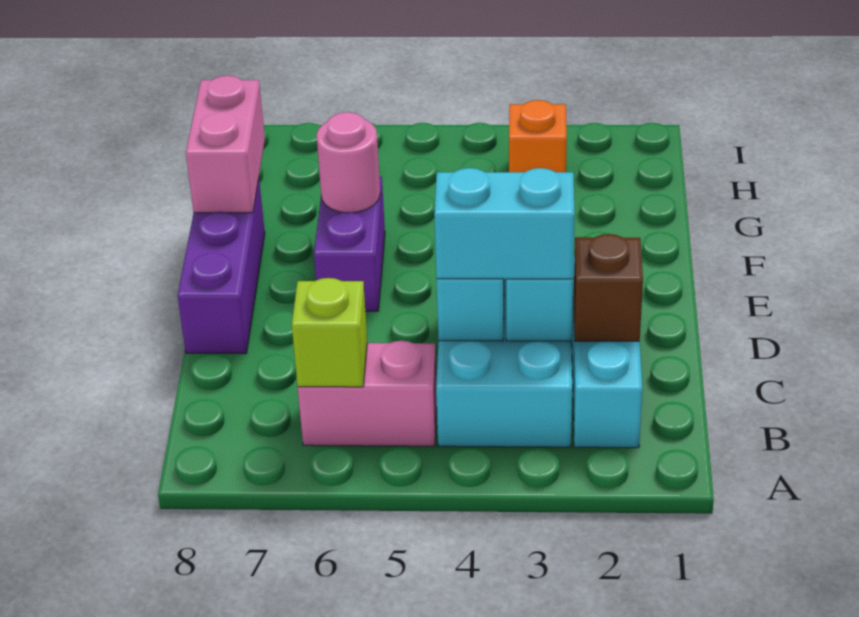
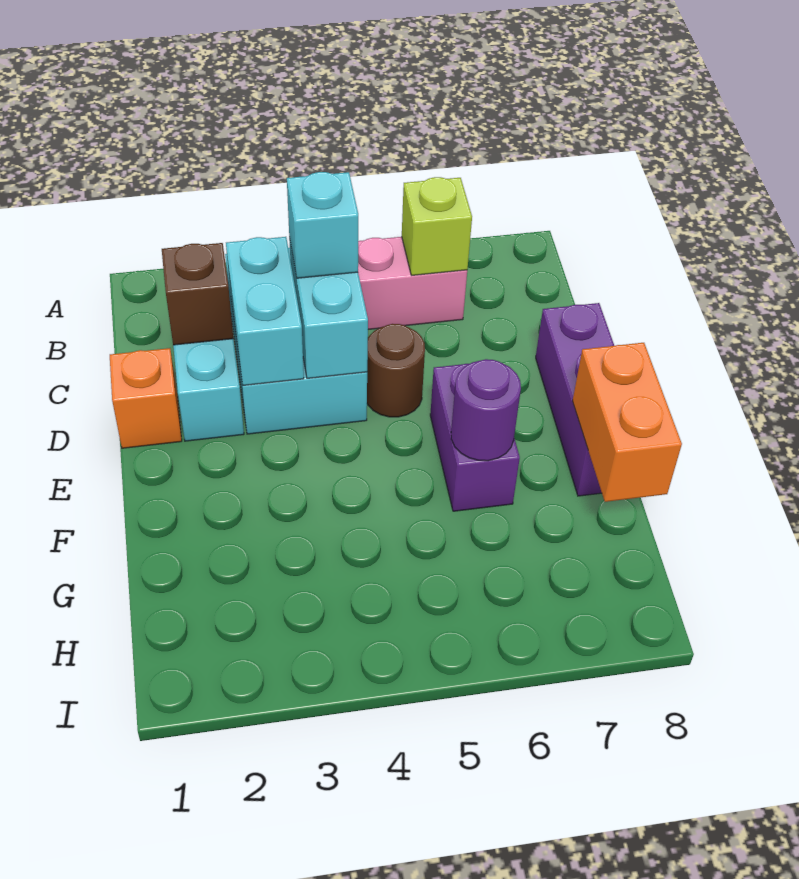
cyan 1x2 brick [434,168,575,279] -> cyan 1x1 brick [287,172,358,278]
none -> brown 1x1 round brick [367,324,425,417]
pink 1x1 round brick [316,112,380,212] -> purple 1x1 round brick [451,359,521,461]
pink 1x2 brick [186,76,265,213] -> orange 1x2 brick [573,343,682,502]
orange 1x1 brick [509,100,567,172] -> orange 1x1 brick moved to [110,348,182,448]

